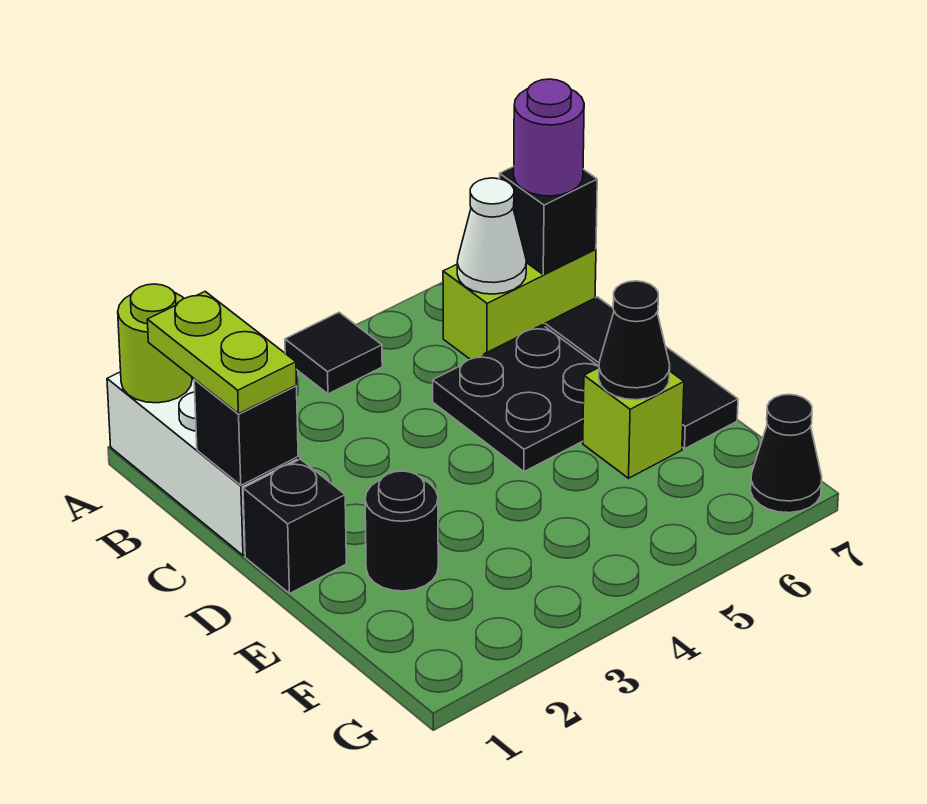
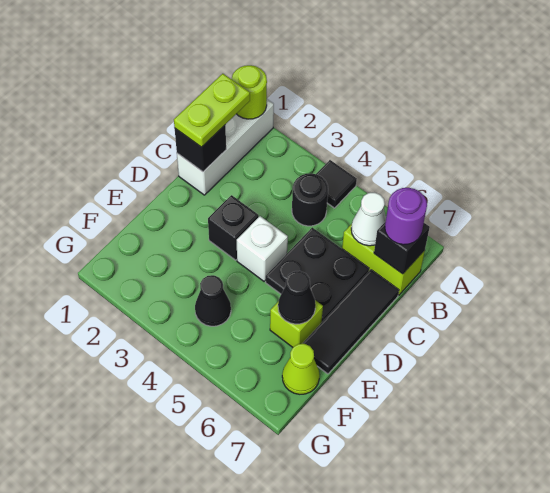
black 1x1 brick [243,459,346,593] -> black 1x1 brick moved to [208,195,259,260]
none -> white 1x1 brick [237,216,288,281]
black 1x1 round brick [365,471,438,591] -> black 1x1 round brick moved to [292,173,328,226]
none -> lime 1x1 cone [282,344,320,394]
black 1x1 cone [751,395,822,513] -> black 1x1 cone moved to [195,275,231,326]

